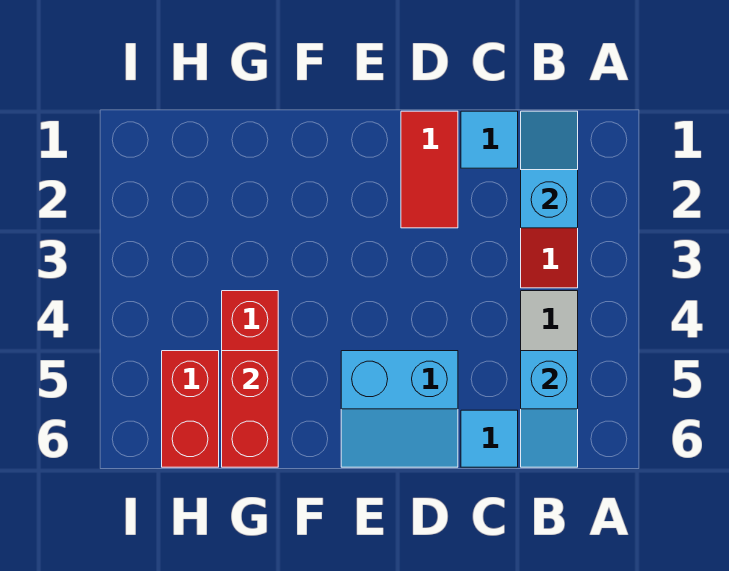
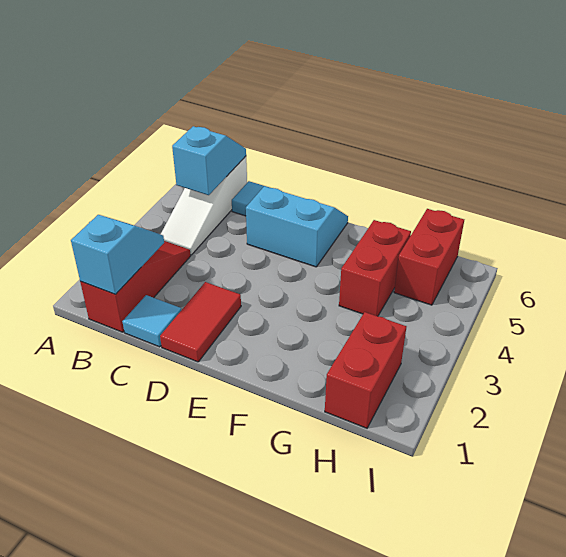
cyan 1x2 slope [521,111,578,228] -> cyan 1x2 slope turned to [71,215,164,294]
red 1x2 brick [222,351,278,467] -> red 1x2 brick moved to [325,312,407,428]

